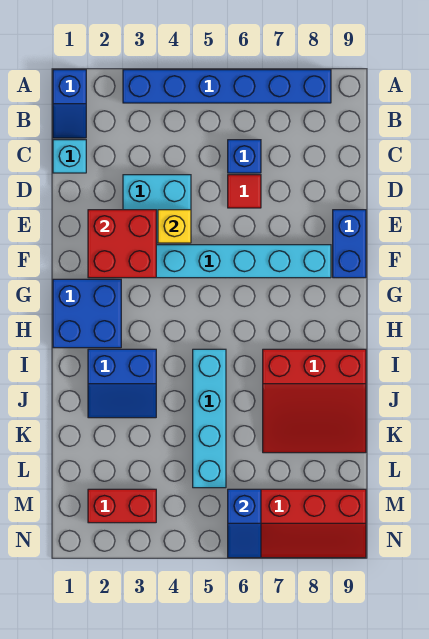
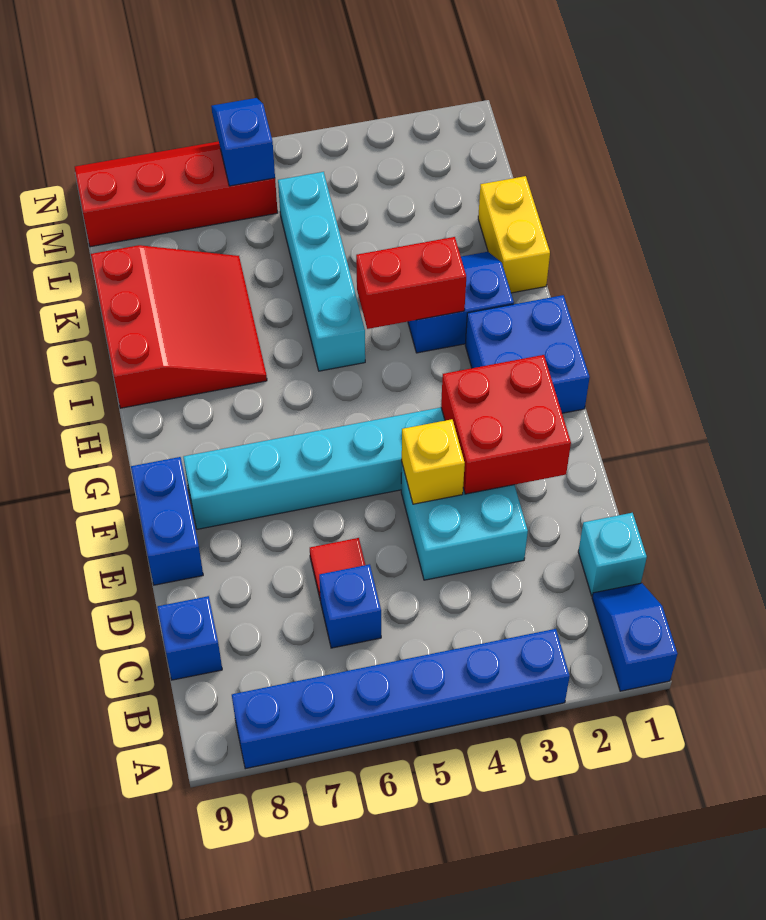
none -> blue 1x1 brick [157,596,222,680]
red 3x3 slope [263,349,366,453] -> red 3x3 slope turned to [91,245,267,408]
none -> yellow 1x2 brick [478,176,550,293]
red 1x2 brick [88,489,156,523] -> red 1x2 brick moved to [356,237,466,329]

